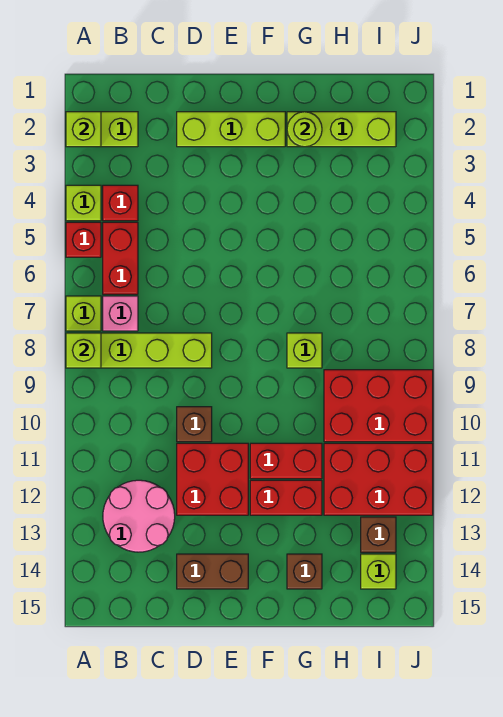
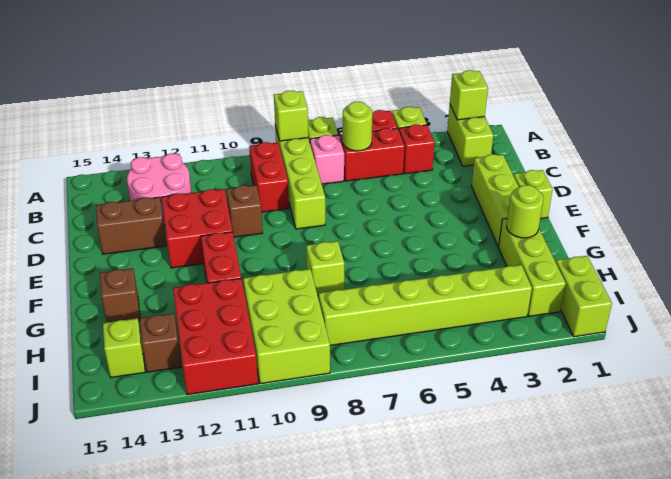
none -> lime 1x1 round brick [343,101,372,151]
brown 1x2 brick [177,554,248,589] -> brown 1x2 brick turned to [96,197,166,254]
none -> lime 1x1 brick [514,170,553,219]
red 1x2 brick [250,480,322,515] -> red 1x2 brick moved to [249,142,289,212]
red 2x3 brick [324,370,433,442] -> lime 2x3 brick [243,269,330,384]
none -> lime 1x2 brick [556,256,612,337]
none -> lime 1x6 brick [319,265,532,345]

